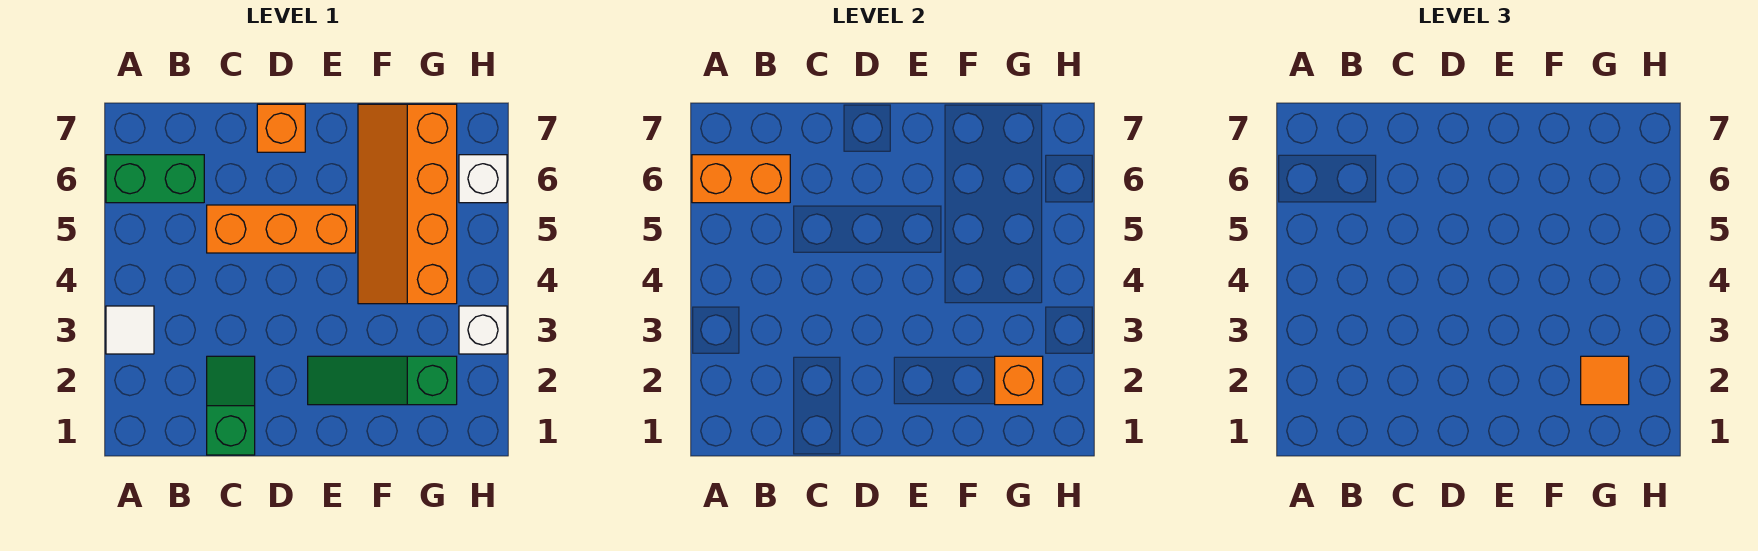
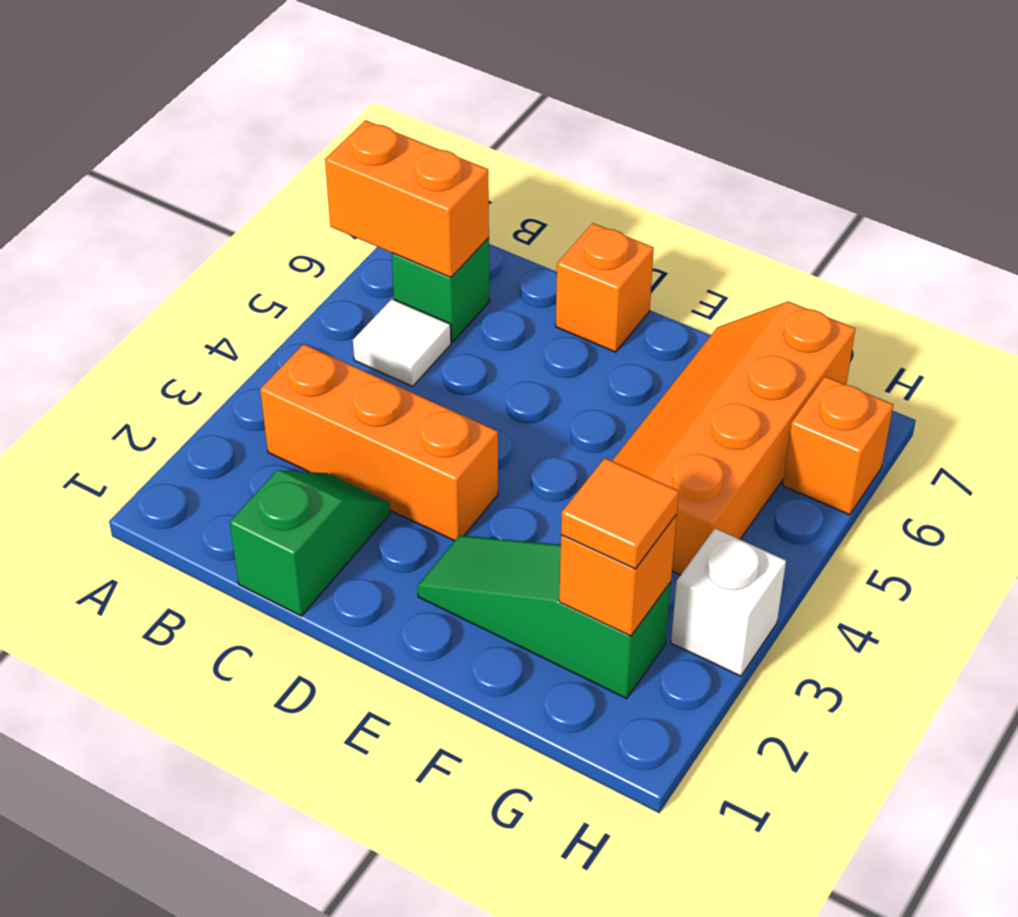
white 1x1 tile [106,306,154,354] -> white 1x1 tile moved to [353,299,451,386]
green 1x2 brick [106,155,204,203] -> green 1x1 brick [392,238,490,342]
orange 1x3 brick [207,205,356,253] -> orange 1x3 brick moved to [260,344,498,541]
white 1x1 brick [459,155,507,203] -> orange 1x1 brick [783,376,893,515]

